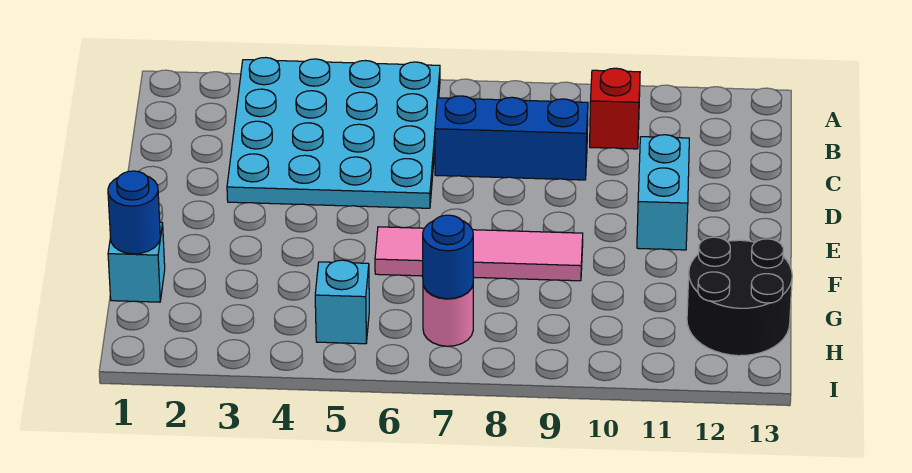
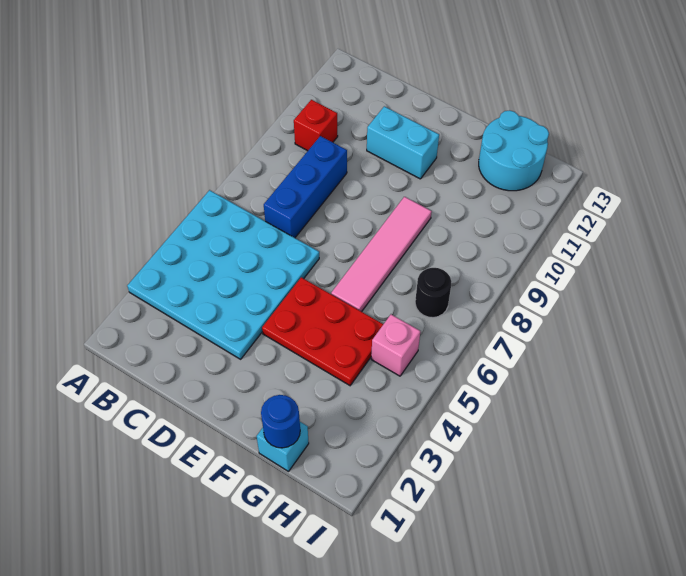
none -> red 2x3 plate [262,277,383,385]
black 2x2 round brick [687,237,792,356] -> cyan 2x2 round brick [479,110,549,191]
cyan 1x1 brick [315,260,369,344] -> pink 1x1 brick [371,315,420,376]
pink 1x1 round brick [423,286,473,346] -> black 1x1 round brick [415,268,451,318]
blue 1x1 round brick [423,215,473,299] -> none

